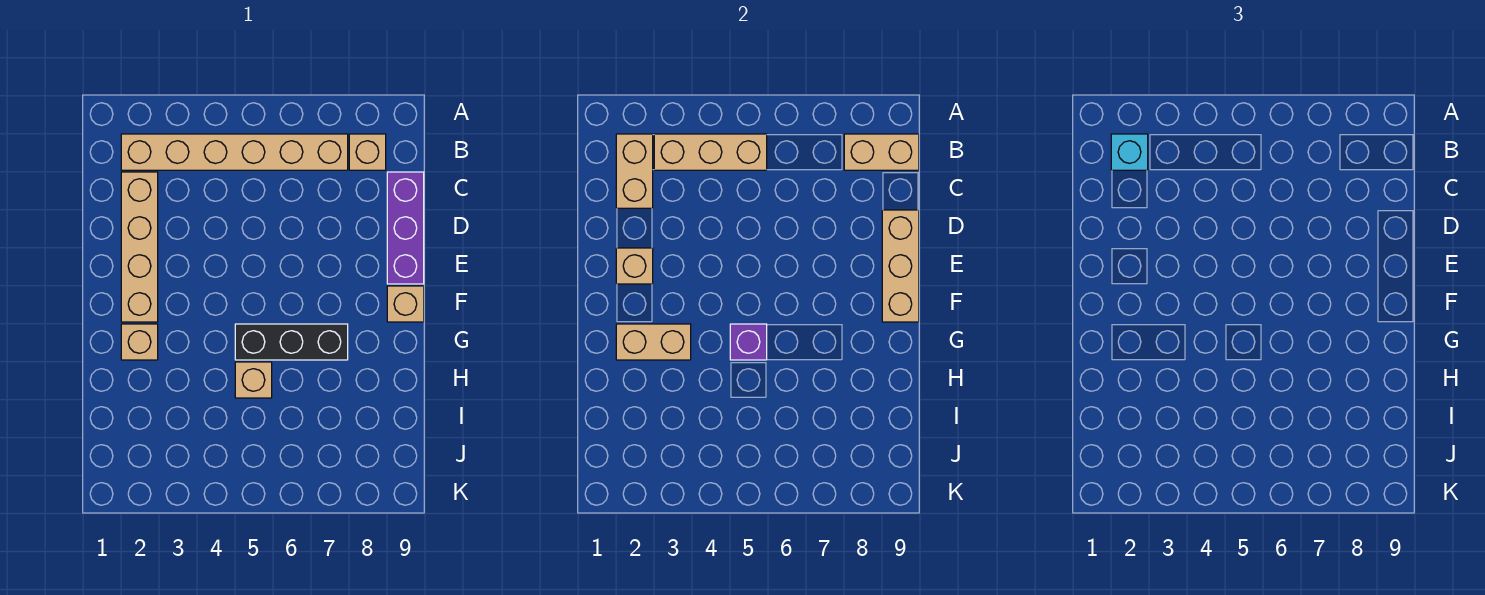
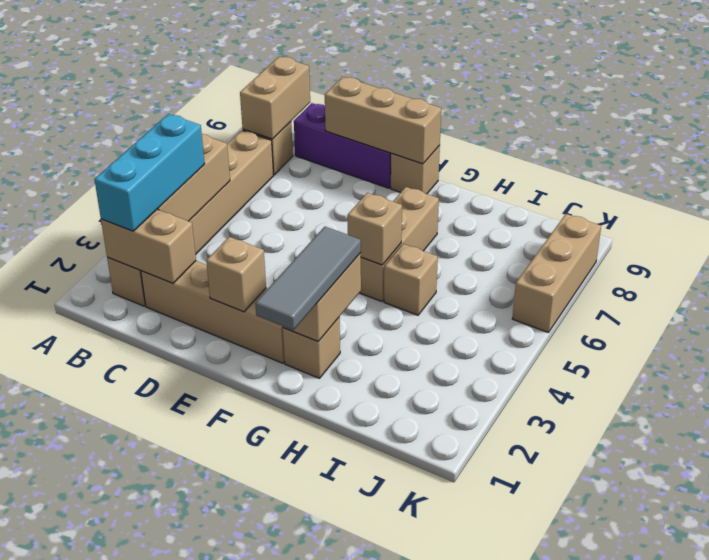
cyan 1x1 brick [1111,134,1148,170] -> cyan 1x3 brick [94,114,205,231]
none -> grey 1x3 tile [255,227,361,330]
black 1x3 brick [235,324,348,360] -> tan 1x3 brick [360,187,439,302]
purple 1x1 brick [730,324,767,360] -> tan 1x1 brick [348,193,402,265]
none -> tan 1x3 brick [512,214,601,333]

